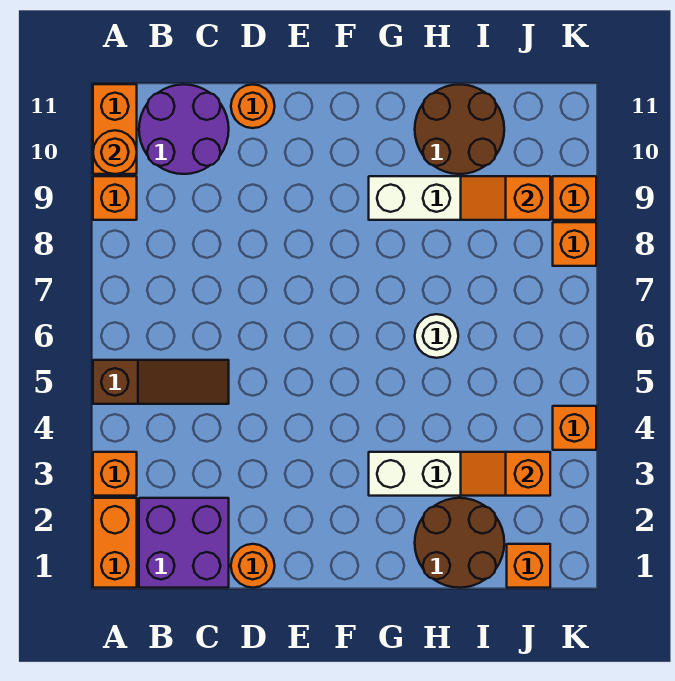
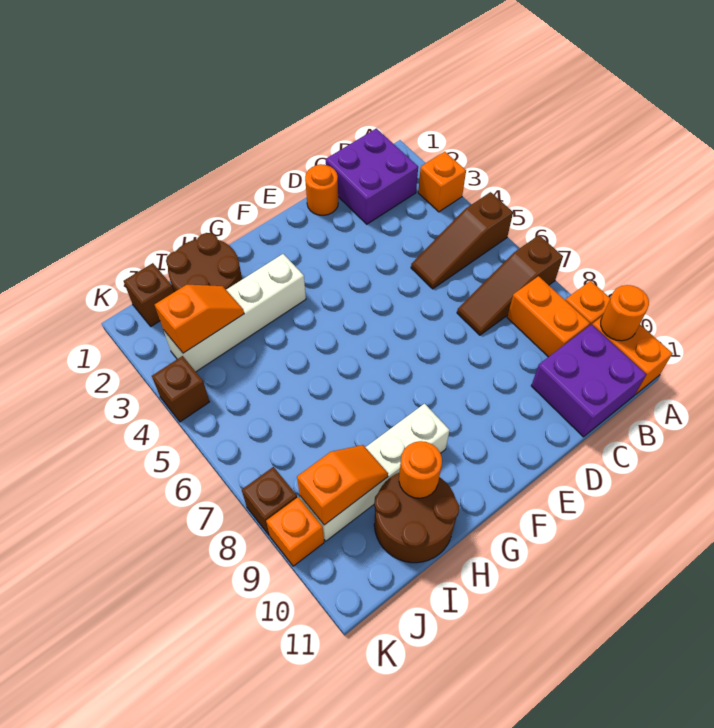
orange 1x2 brick [93,498,137,588] -> orange 1x2 brick moved to [507,276,590,357]
none -> brown 1x3 slope [457,235,563,335]
purple 2x2 round brick [139,84,229,174] -> purple 2x2 brick [531,325,646,437]
orange 1x1 round brick [231,85,275,128] -> orange 1x1 round brick moved to [399,441,442,498]
white 1x1 round brick [415,314,458,358] -> none
orange 1x1 brick [507,544,550,588] -> brown 1x1 brick [124,263,174,326]
orange 1x1 brick [553,406,596,450] -> brown 1x1 brick [152,356,210,422]
orange 1x1 brick [553,222,596,266] -> brown 1x1 brick [242,467,297,535]

